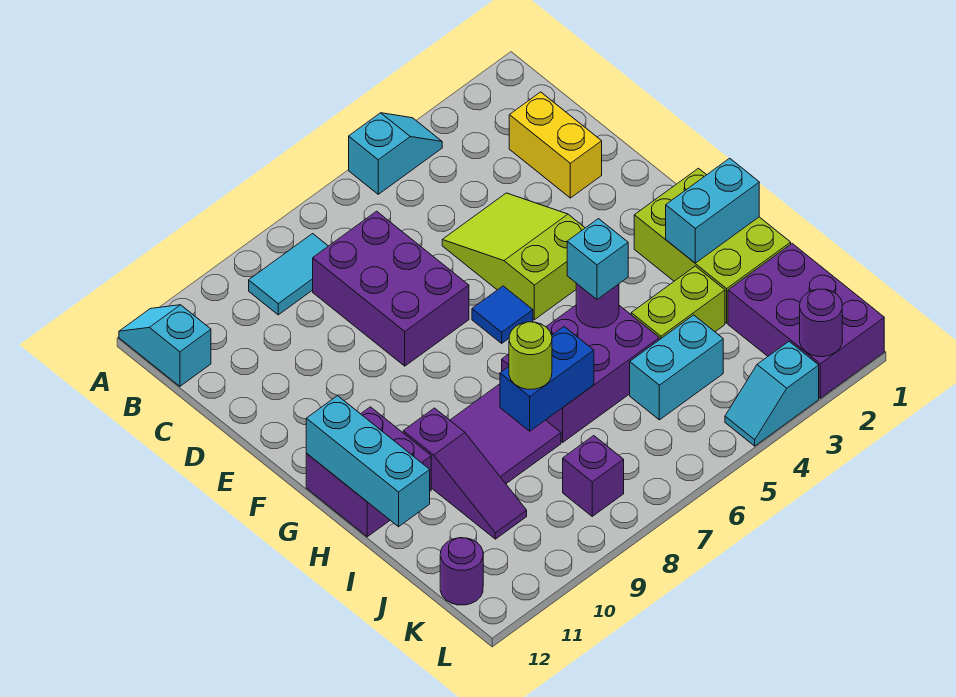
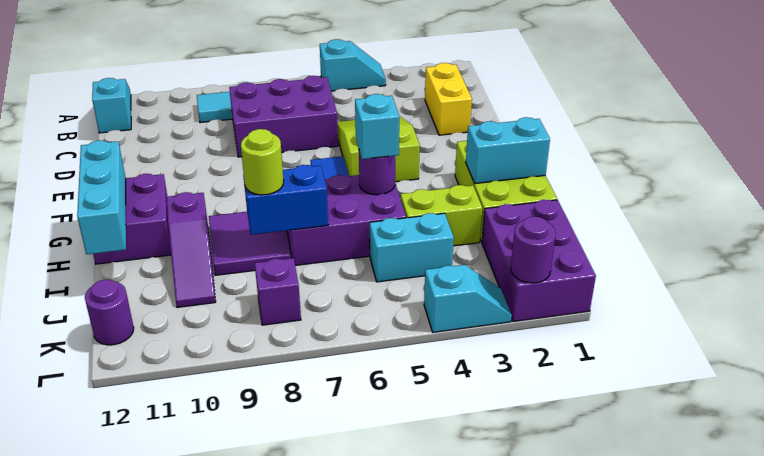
purple 2x3 brick [313,211,469,366] -> purple 2x3 brick turned to [229,76,338,157]
cyan 1x2 slope [725,342,819,446] -> cyan 1x2 slope turned to [424,265,512,332]

